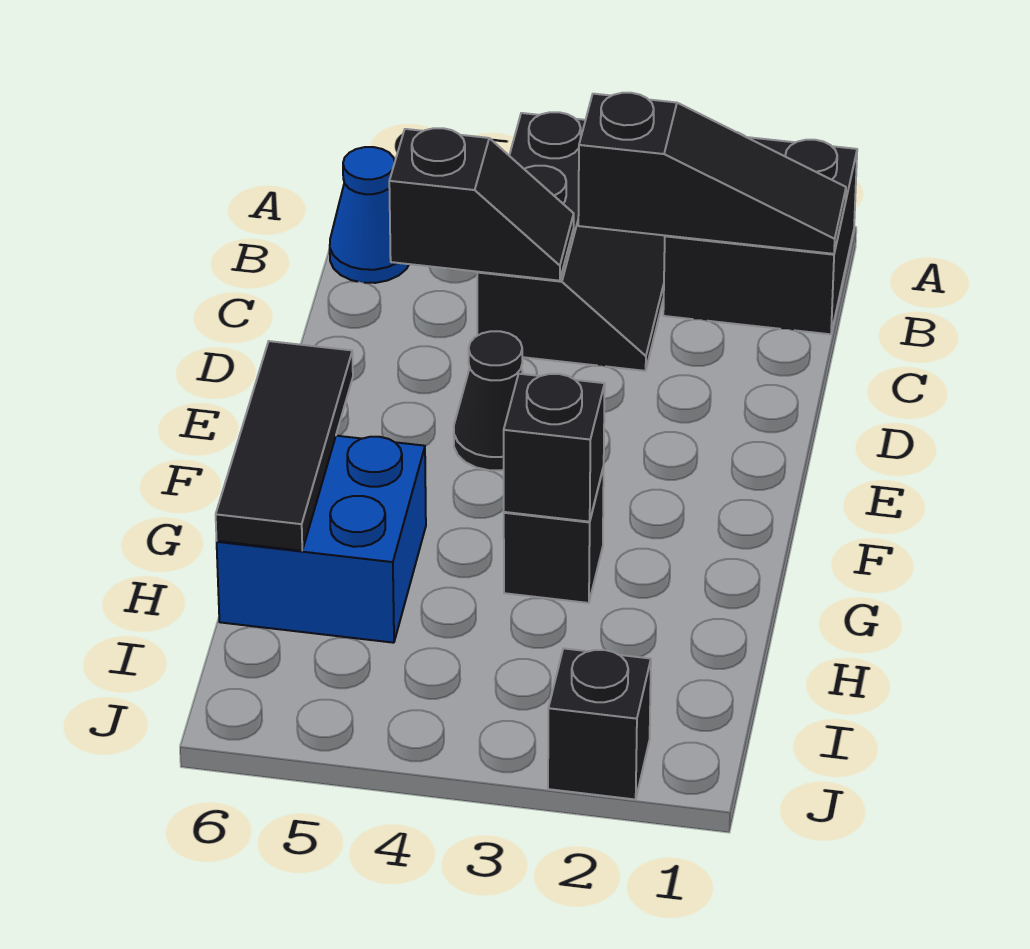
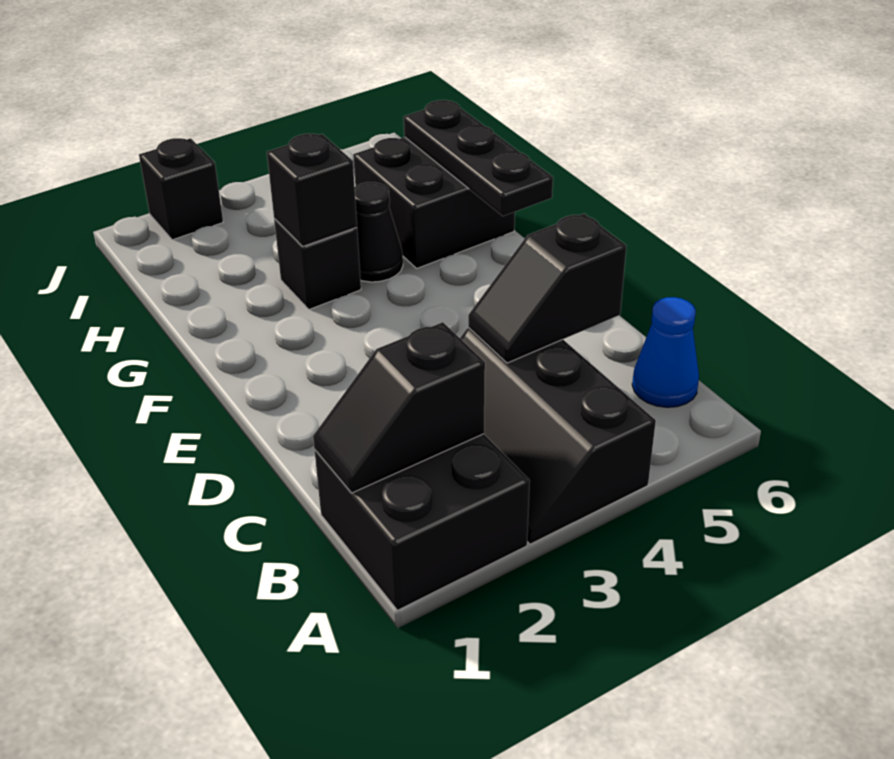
black 1x3 slope [578,93,846,254] -> black 1x2 slope [313,322,485,493]
black 1x1 cone [454,331,523,470] -> black 1x1 cone moved to [355,182,403,282]
black 1x3 tile [216,341,353,551] -> black 1x3 plate [404,100,553,216]
blue 2x2 brick [217,436,426,643] -> black 2x2 brick [353,137,515,268]

